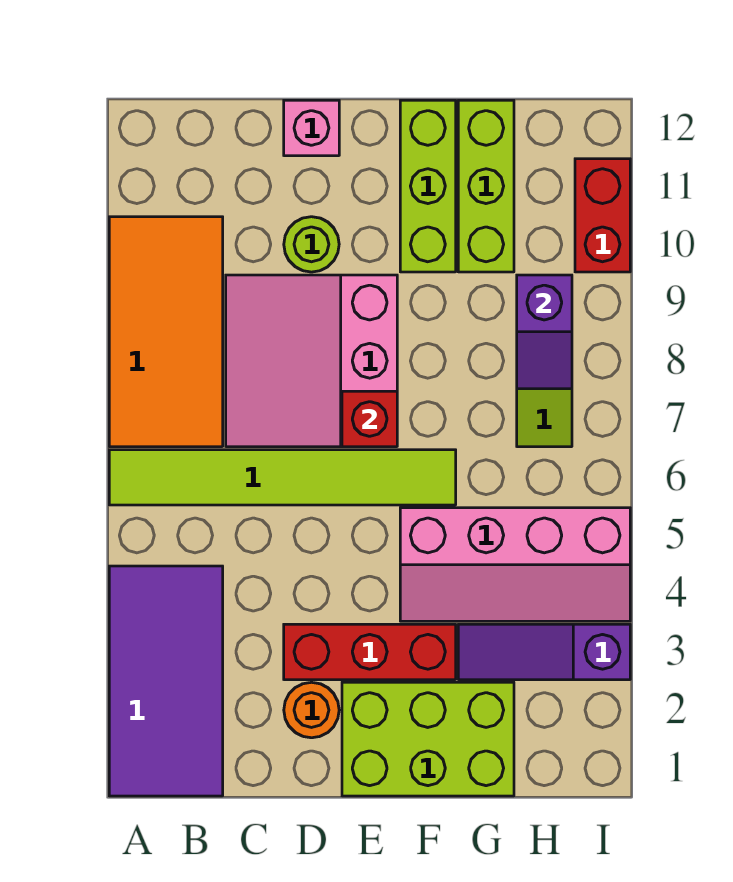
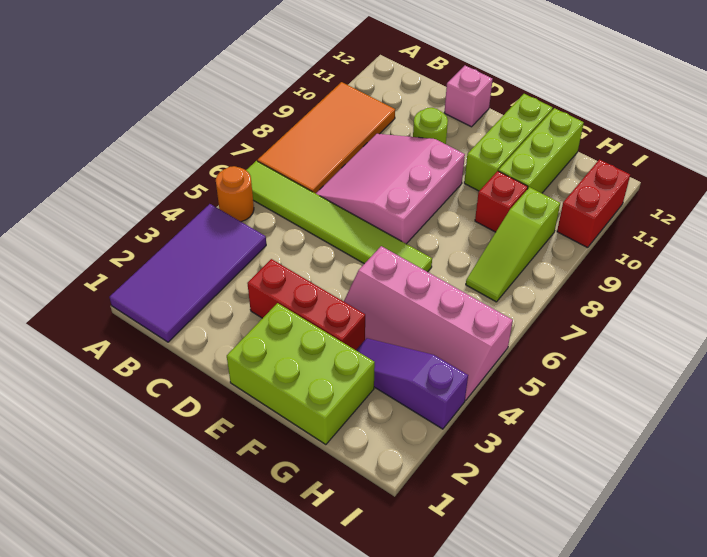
orange 1x1 round brick [284,682,339,738] -> orange 1x1 round brick moved to [216,166,254,222]
red 1x1 brick [342,391,397,447] -> red 1x1 brick moved to [475,171,528,232]
purple 1x2 slope [517,275,572,389] -> none

